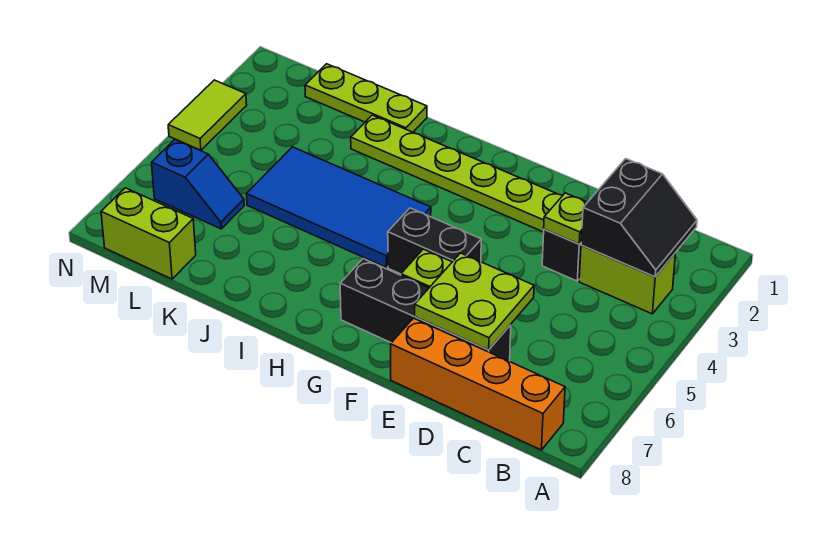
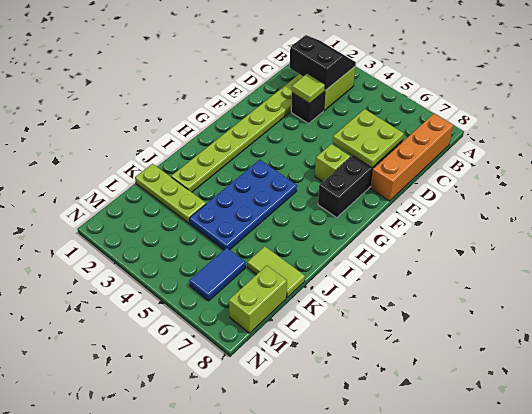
lime 1x1 plate [544,193,587,244] -> lime 1x1 tile [292,73,325,104]
black 1x2 brick [388,208,481,274] -> none
blue 2x4 tile [246,147,431,267] -> blue 2x4 plate [189,160,297,250]
lime 1x3 plate [305,64,427,132] -> lime 1x3 plate turned to [135,164,206,223]
blue 1x2 slope [152,140,244,229] -> blue 1x2 tile [189,248,246,301]
lime 1x2 tile [168,80,247,150] -> lime 1x2 tile moved to [247,247,305,297]

